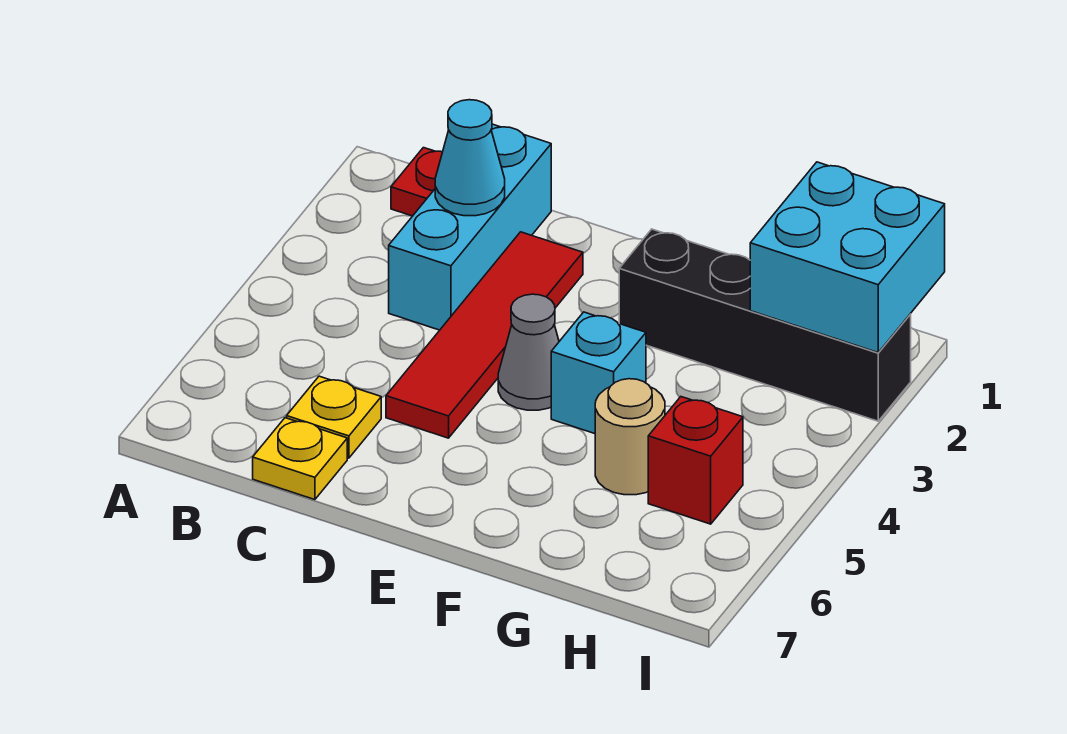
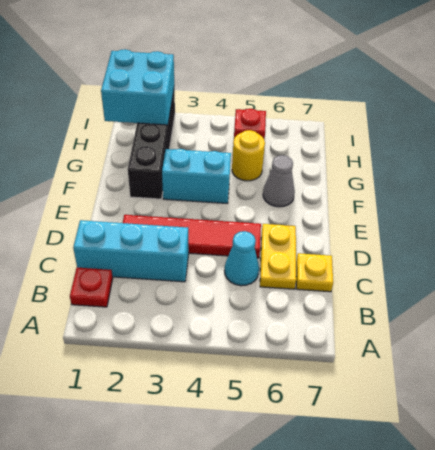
cyan 1x1 cone [435,100,505,216] -> cyan 1x1 cone moved to [225,231,259,286]
yellow 1x1 plate [287,376,381,458] -> yellow 1x2 plate [260,224,296,289]
grey 1x1 cone [498,294,559,410] -> grey 1x1 cone moved to [263,155,295,207]
cyan 1x1 brick [551,312,646,434] -> cyan 1x2 brick [162,149,231,203]
tan 1x1 round brick [595,379,665,495] -> yellow 1x1 round brick [232,130,265,181]

